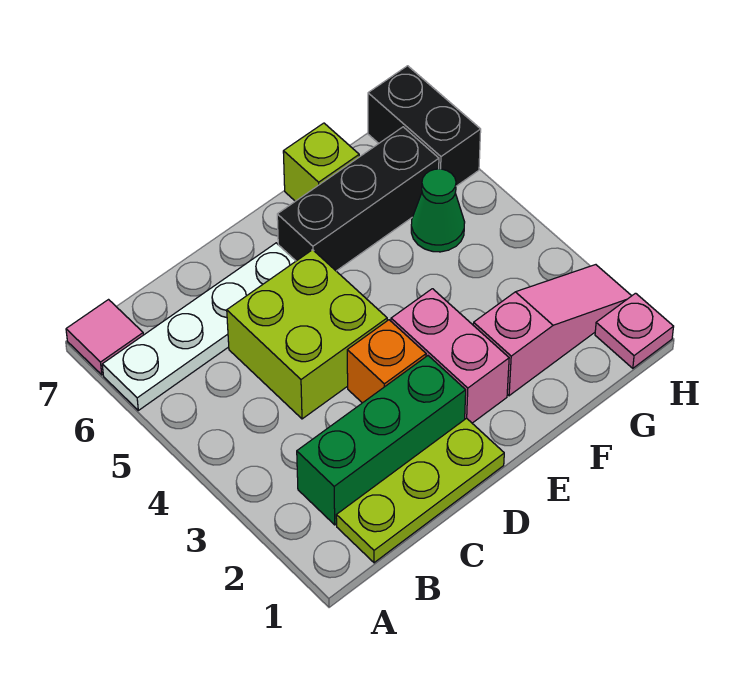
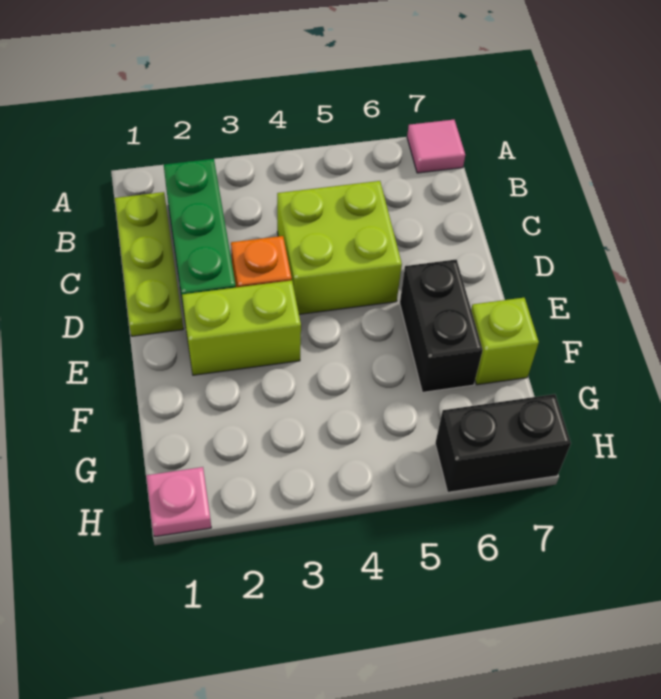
white 1x4 plate [102,243,296,410] -> none
pink 1x2 brick [391,289,509,423] -> lime 1x2 brick [182,280,301,375]
black 1x3 brick [277,127,439,271] -> black 1x2 brick [400,259,483,392]
pink 1x3 slope [473,265,631,396] -> none
green 1x1 cone [411,169,465,252] -> none

